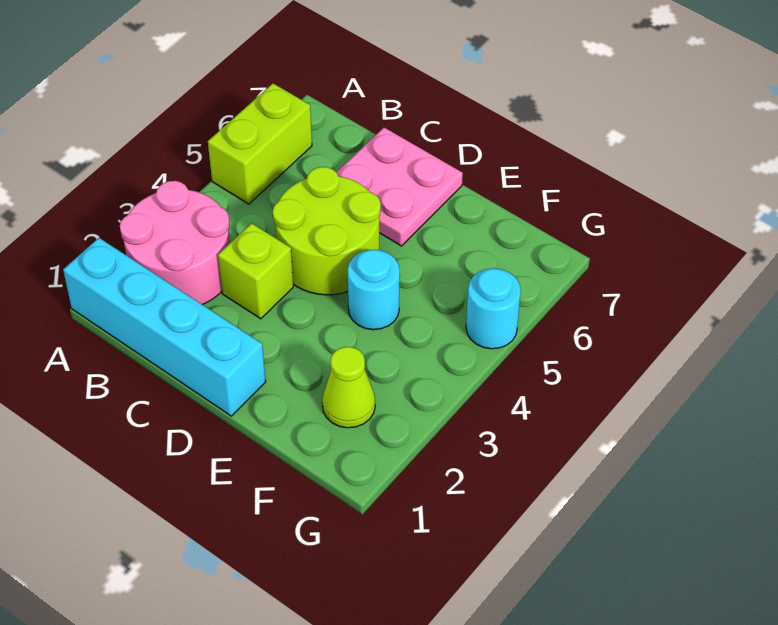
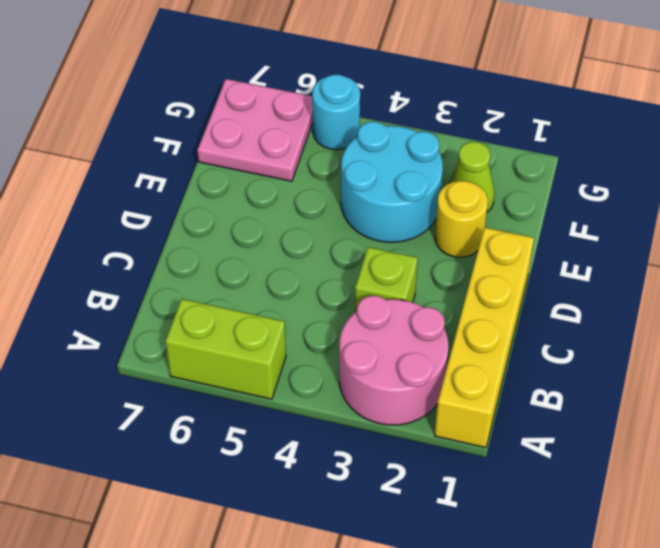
cyan 1x4 brick [63,238,266,416] -> yellow 1x4 brick [435,227,534,448]
lime 2x2 round brick [273,167,381,295] -> none
pink 2x2 plate [336,128,463,246] -> pink 2x2 plate moved to [197,79,313,181]
none -> yellow 1x1 round brick [435,181,488,257]
cyan 1x1 round brick [347,250,400,330] -> cyan 2x2 round brick [341,122,443,242]

